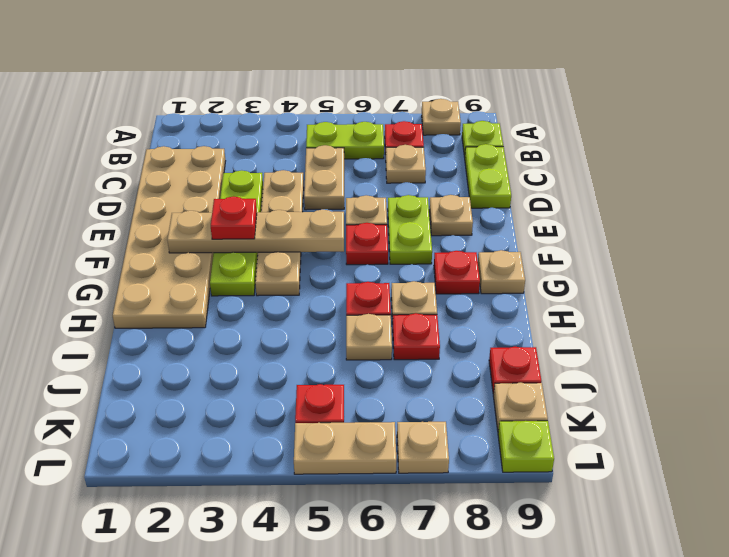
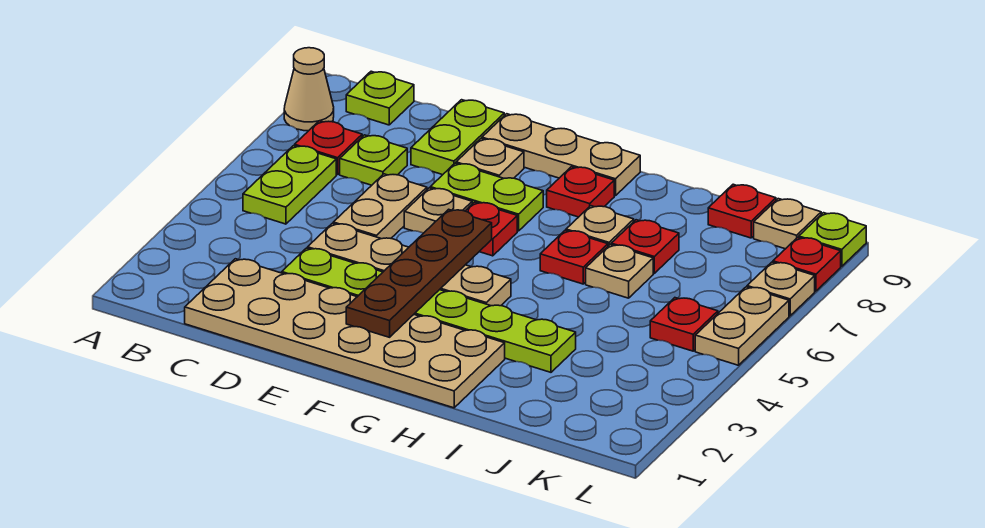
tan 1x1 plate [422,99,461,135] -> tan 1x1 cone [284,48,334,131]
tan 1x2 plate [304,145,344,210] -> tan 1x2 plate turned to [333,174,427,239]
tan 1x1 plate [386,145,426,183] -> lime 1x1 plate [340,135,407,185]
lime 1x2 plate [465,144,511,208] -> lime 1x2 plate turned to [411,100,504,175]
lime 1x4 plate [210,170,263,296] -> lime 1x6 plate [282,248,576,372]
tan 1x4 plate [167,210,344,253] -> brown 1x4 plate [346,209,492,337]
red 1x1 plate [211,196,257,239] -> red 1x1 plate moved to [773,237,841,291]
tan 1x1 plate [478,250,525,294] -> tan 1x3 plate [482,114,640,196]

